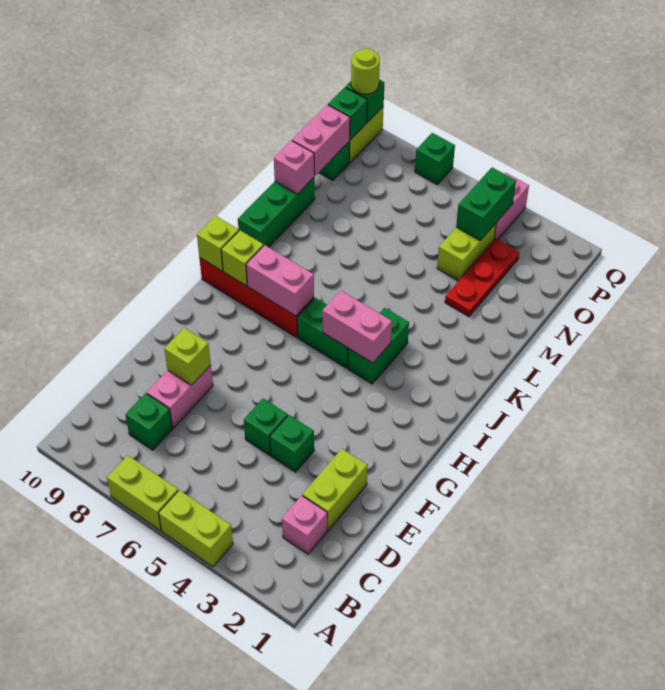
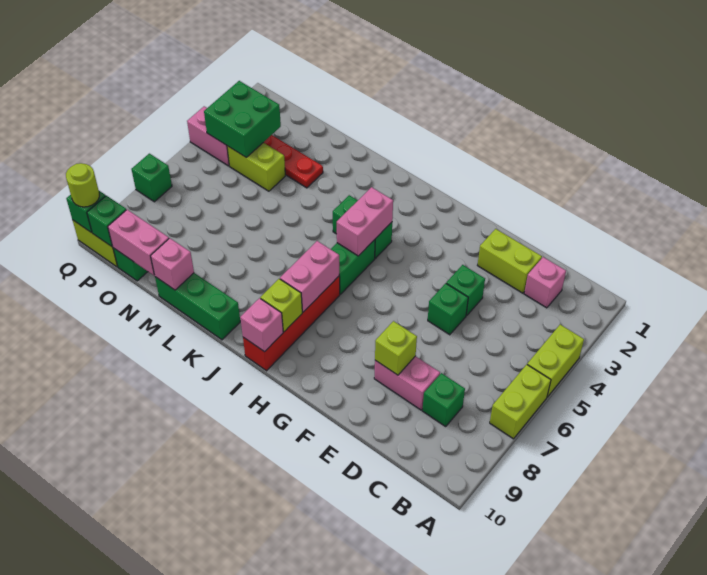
lime 1x1 brick [197,216,239,271] -> pink 1x1 brick [240,298,283,352]
green 1x2 brick [456,168,516,241] -> green 2x2 brick [204,81,281,157]

